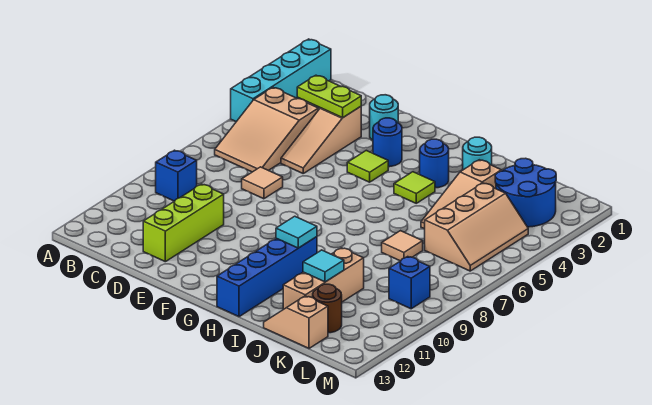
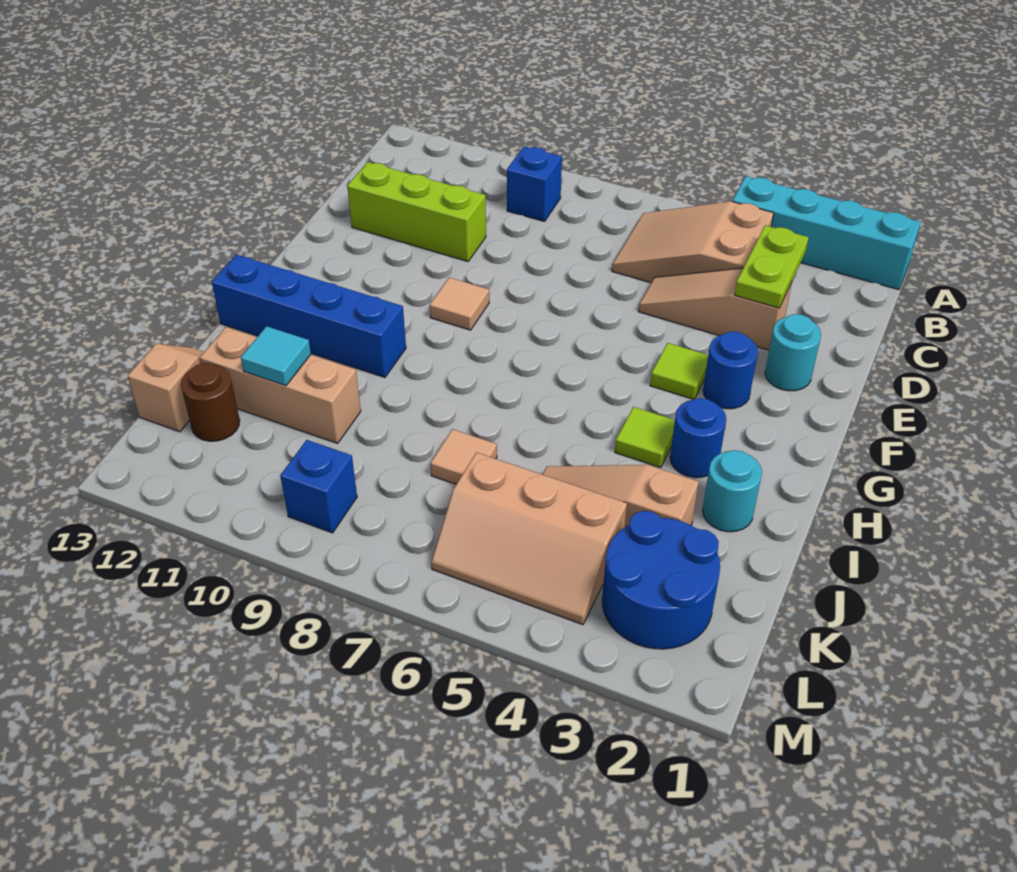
tan 1x1 tile [242,167,283,199] -> tan 1x1 tile moved to [430,277,489,330]
cyan 1x1 tile [276,216,317,248] -> none

